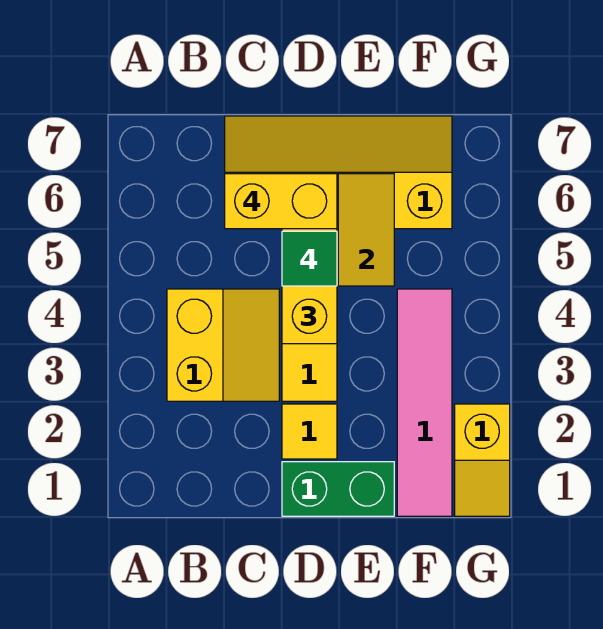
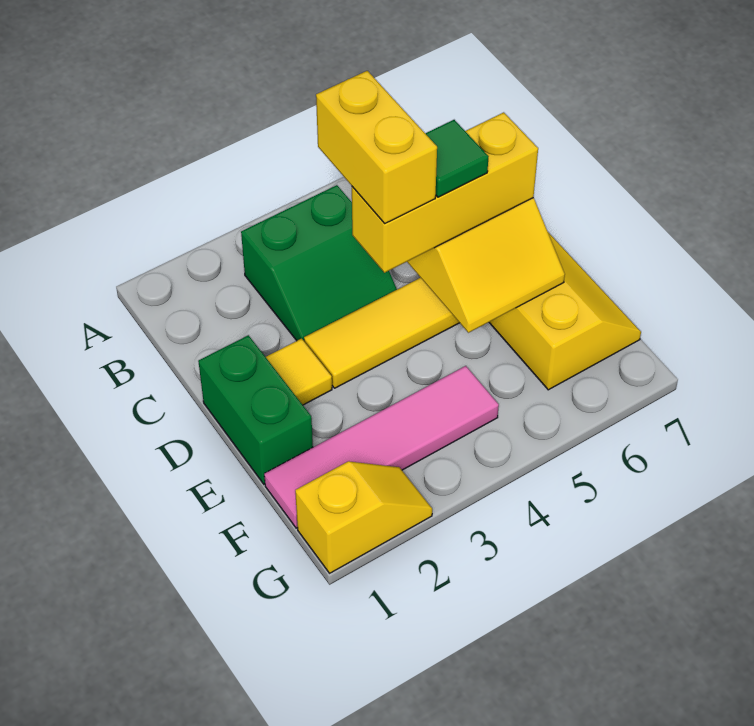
yellow 2x2 slope [167,289,279,401] -> green 2x2 slope [241,185,397,341]
yellow 1x2 brick [225,174,337,229] -> yellow 1x2 brick moved to [316,71,437,224]
yellow 1x2 slope [455,404,510,516] -> yellow 1x2 slope turned to [295,461,432,573]

